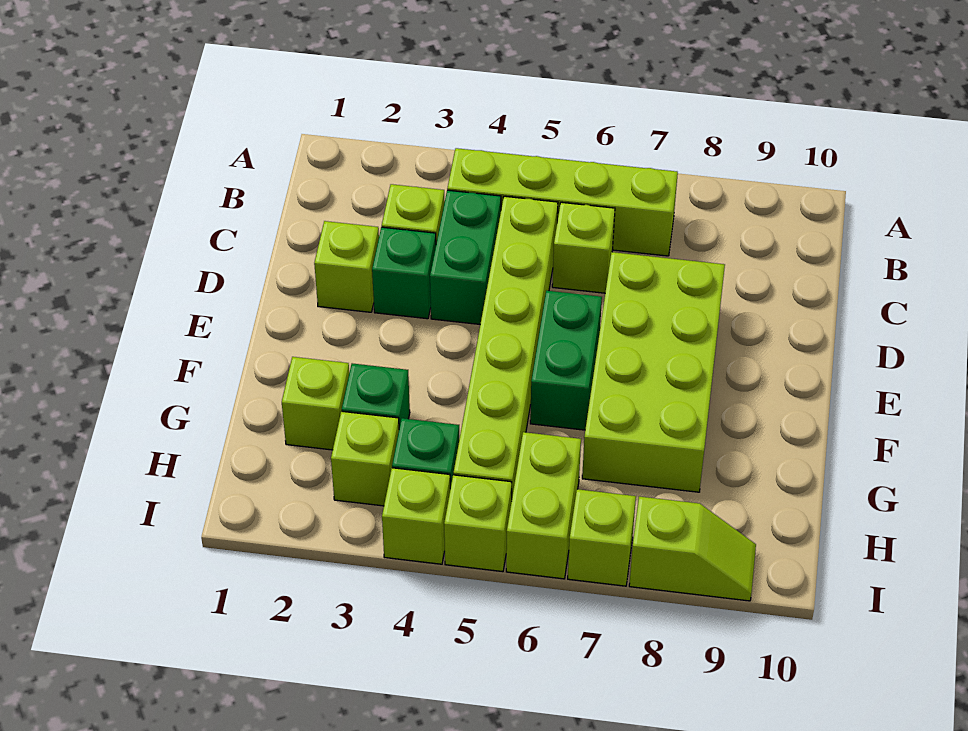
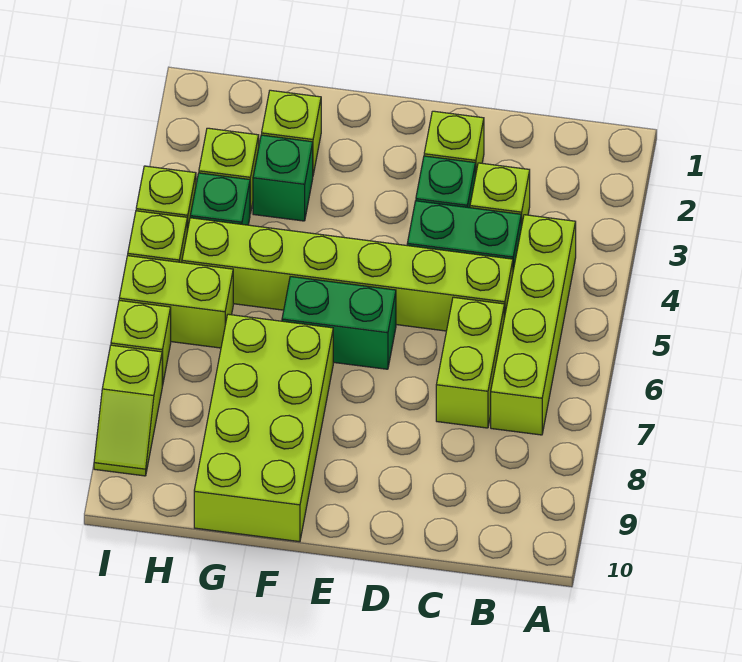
lime 1x1 brick [552,202,615,293] -> lime 1x2 brick [436,297,504,428]
lime 2x4 brick [582,252,725,492] -> lime 2x4 brick turned to [194,314,333,542]

